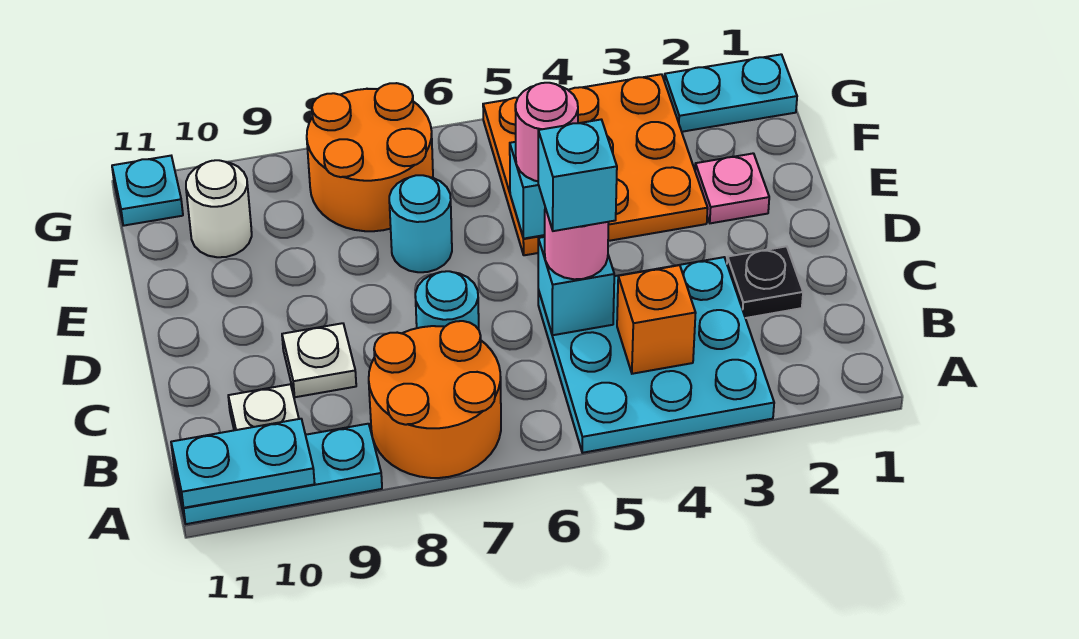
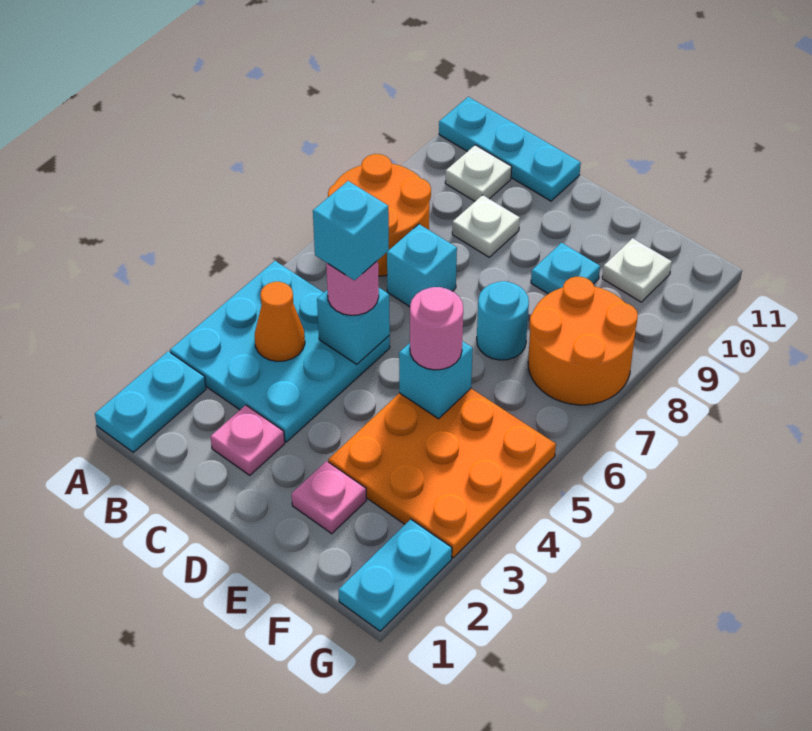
cyan 1x3 plate [174,424,382,524] -> cyan 1x3 plate turned to [439,97,581,201]
cyan 1x2 plate [171,419,315,508] -> cyan 1x2 plate moved to [95,351,206,452]
orange 1x1 brick [617,265,696,374] -> orange 1x1 cone [255,282,305,361]
black 1x1 plate [727,246,803,318] -> pink 1x1 plate [211,405,285,475]
cyan 1x1 round brick [415,271,479,330] -> cyan 1x1 brick [387,224,457,307]
white 1x1 round brick [186,160,252,257] -> white 1x1 plate [602,238,672,302]
cyan 1x1 plate [112,156,183,226] -> cyan 1x1 plate moved to [531,243,600,294]

